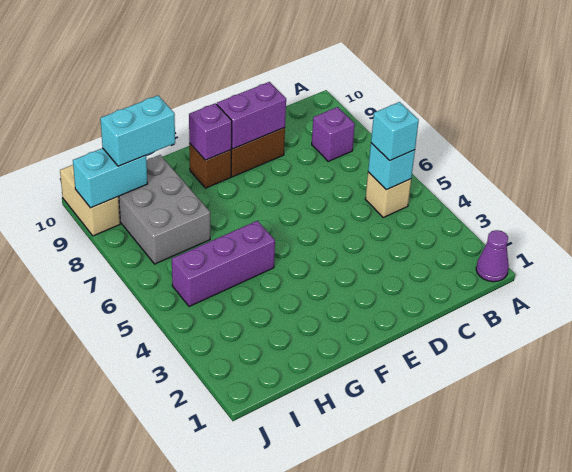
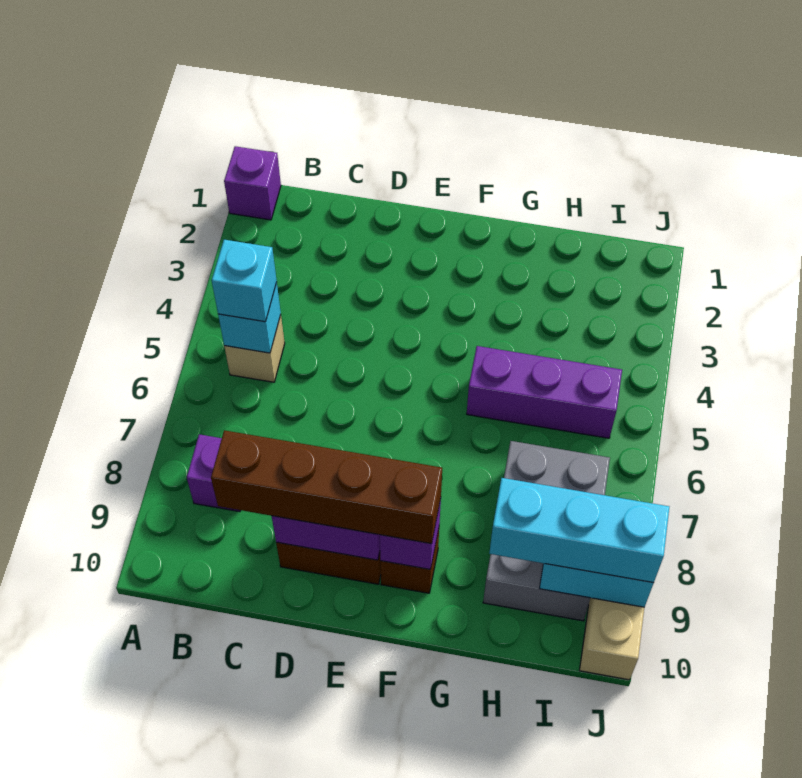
purple 1x1 cone [476,230,509,282] -> purple 1x1 brick [224,146,281,220]
none -> brown 1x4 brick [211,430,442,544]
cyan 1x2 brick [100,96,175,166] -> cyan 1x3 brick [489,478,669,583]

